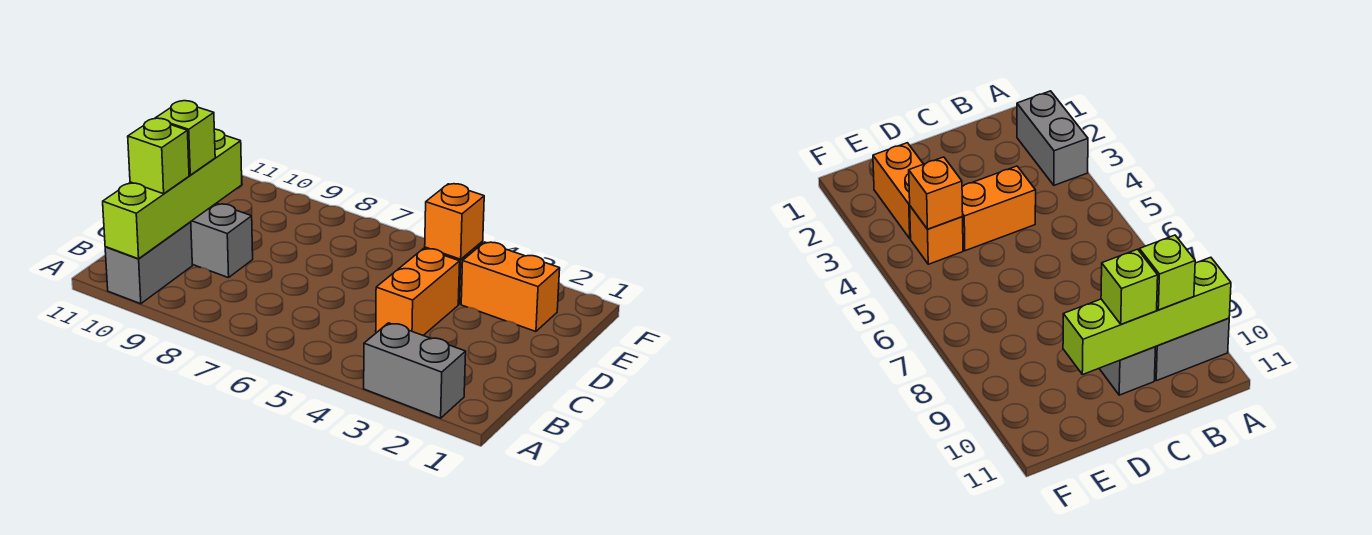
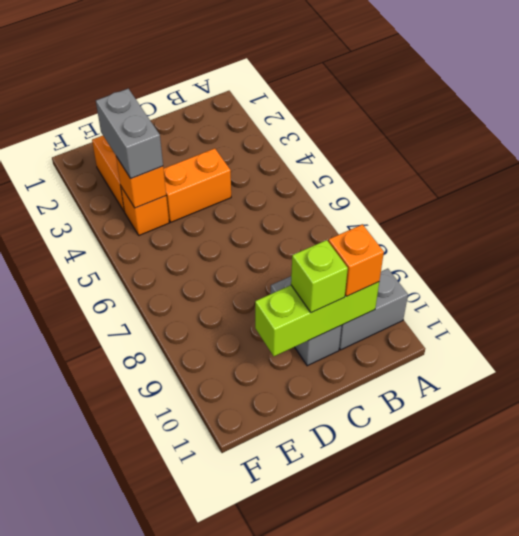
grey 1x2 brick [364,323,466,418] -> grey 1x2 brick moved to [96,89,163,179]
lime 1x4 brick [103,129,242,259] -> lime 1x3 brick [255,282,379,356]
lime 1x1 brick [128,118,189,194] -> orange 1x1 brick [328,224,384,296]

